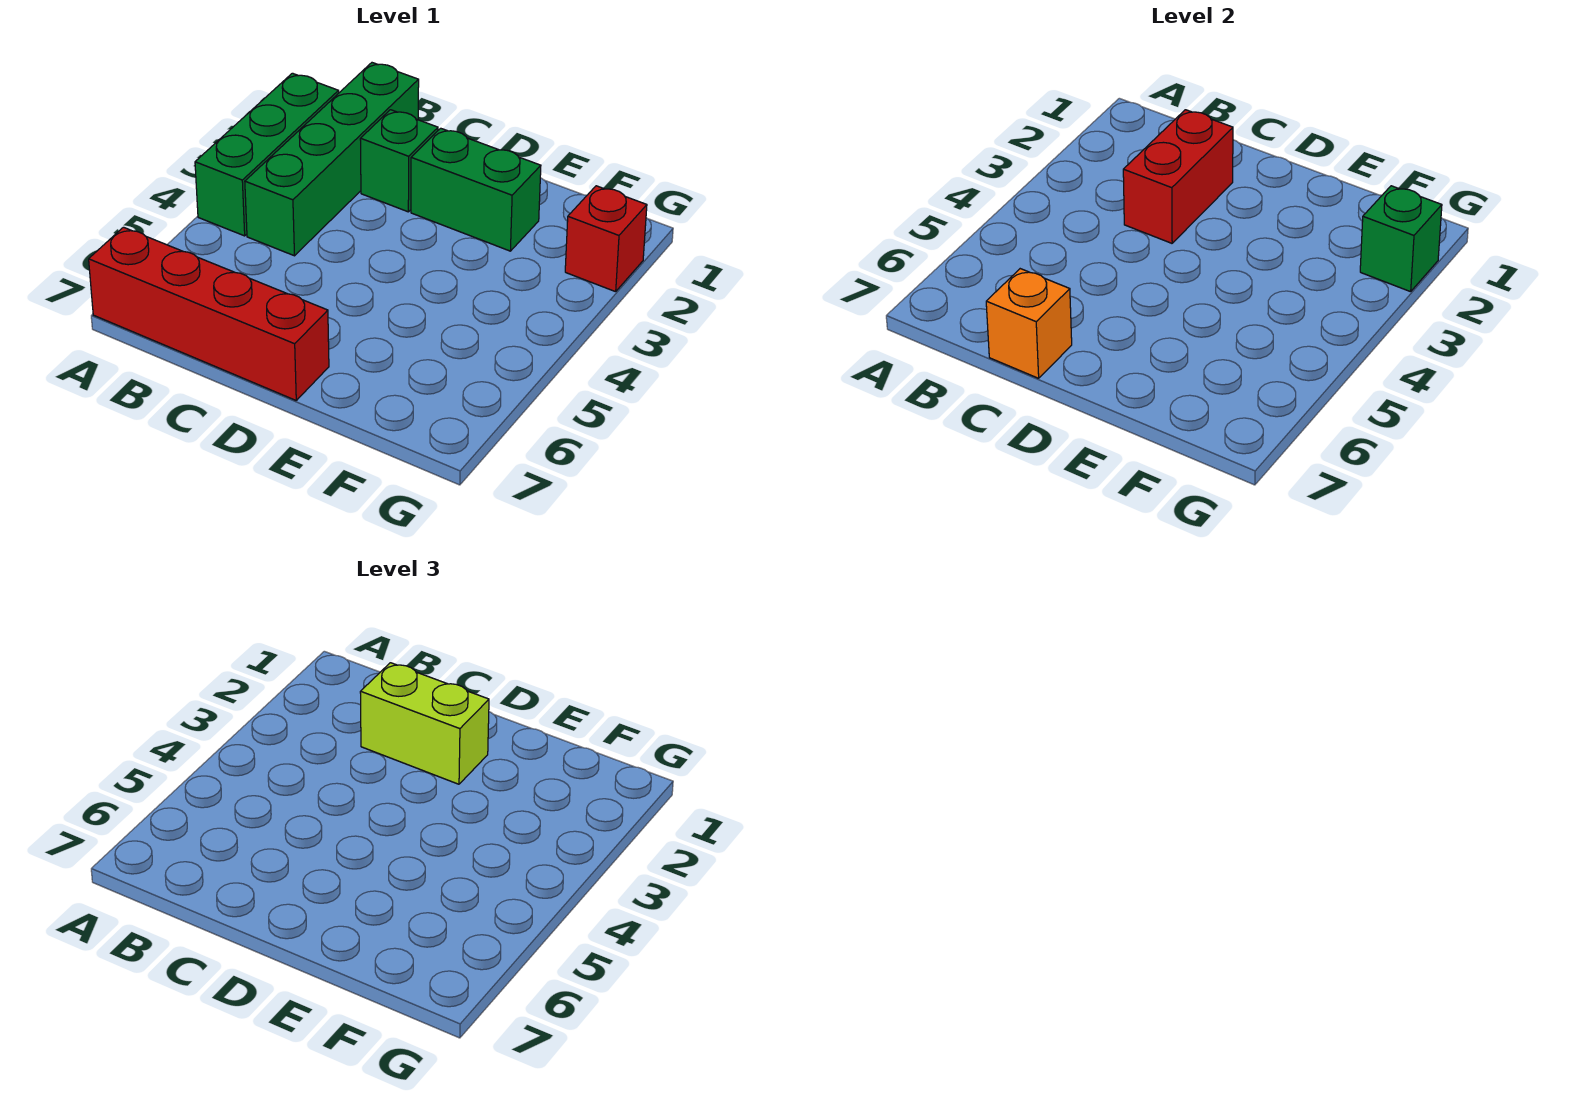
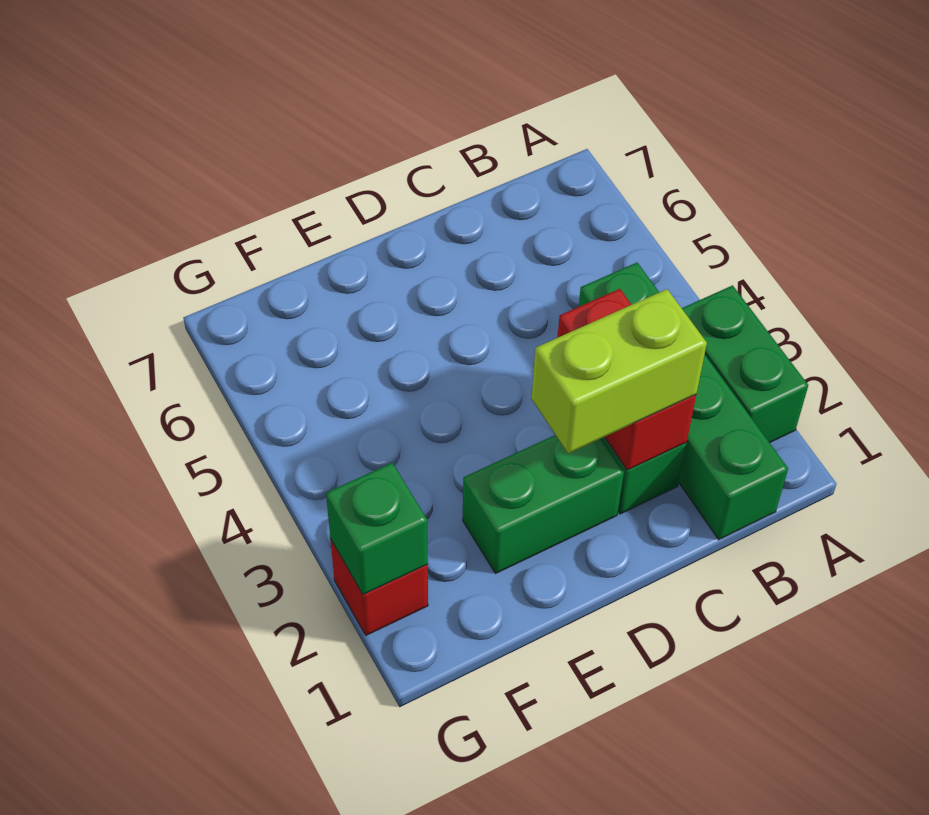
green 1x3 brick [195,73,339,236] -> green 1x2 brick [682,285,808,443]
red 1x4 brick [89,227,329,400] -> none
orange 1x1 brick [986,269,1072,378] -> none

